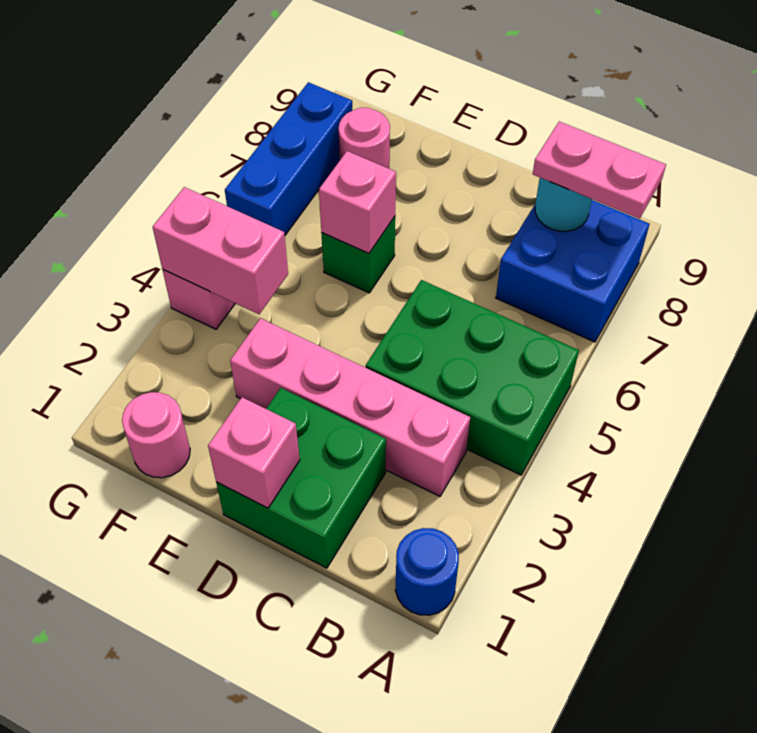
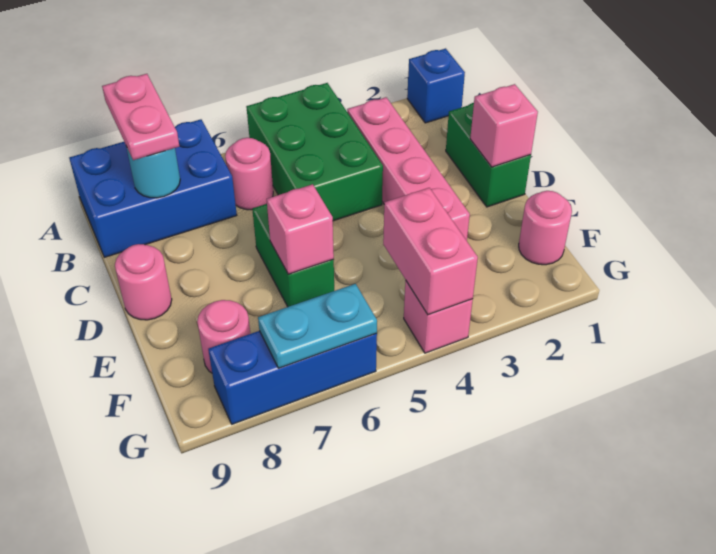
blue 1x1 round brick [395,528,459,615] -> blue 1x1 brick [407,48,465,123]
blue 2x2 brick [496,200,649,342] -> blue 2x3 brick [69,119,237,257]
none -> pink 1x1 round brick [225,138,273,210]
green 2x2 brick [216,388,386,568] -> green 1x2 brick [446,103,531,207]
none -> pink 1x1 round brick [115,244,172,320]
green 1x1 brick [321,217,395,293] -> green 1x2 brick [252,204,334,307]
none -> cyan 1x2 plate [258,284,377,368]

